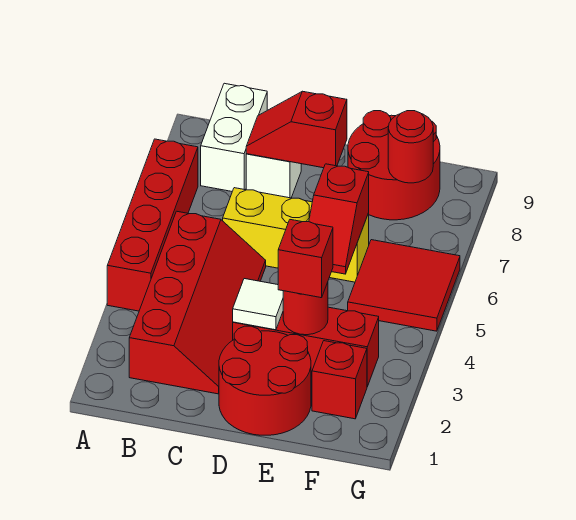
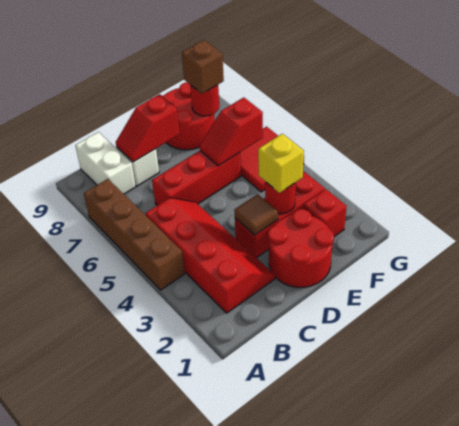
red 1x4 brick [107,139,198,311] -> brown 1x4 brick [84,179,185,290]
yellow 1x3 brick [223,188,369,282] -> red 1x3 brick [152,151,241,206]
white 1x1 tile [233,279,283,330] -> brown 1x1 tile [234,194,278,235]
red 1x1 brick [278,220,333,298] -> yellow 1x1 brick [258,134,304,193]
red 1x2 slope [309,164,369,274] -> red 1x2 slope turned to [200,97,263,166]
none -> brown 1x1 brick [182,40,224,94]

